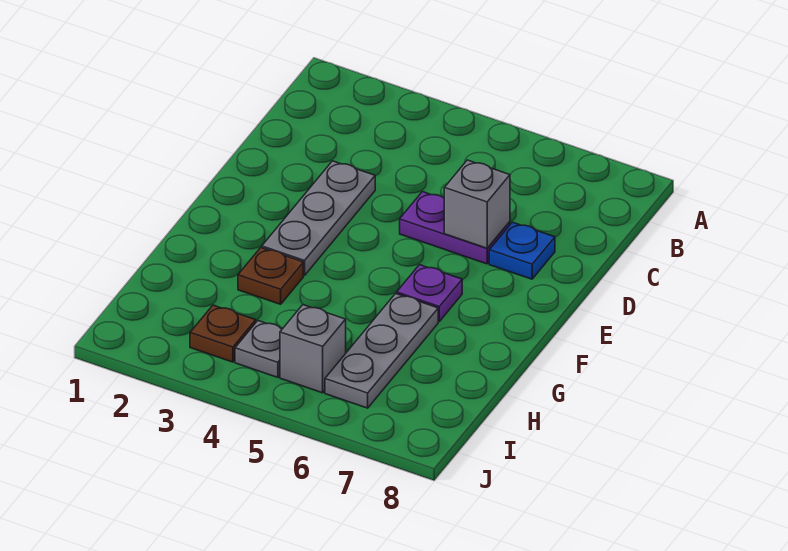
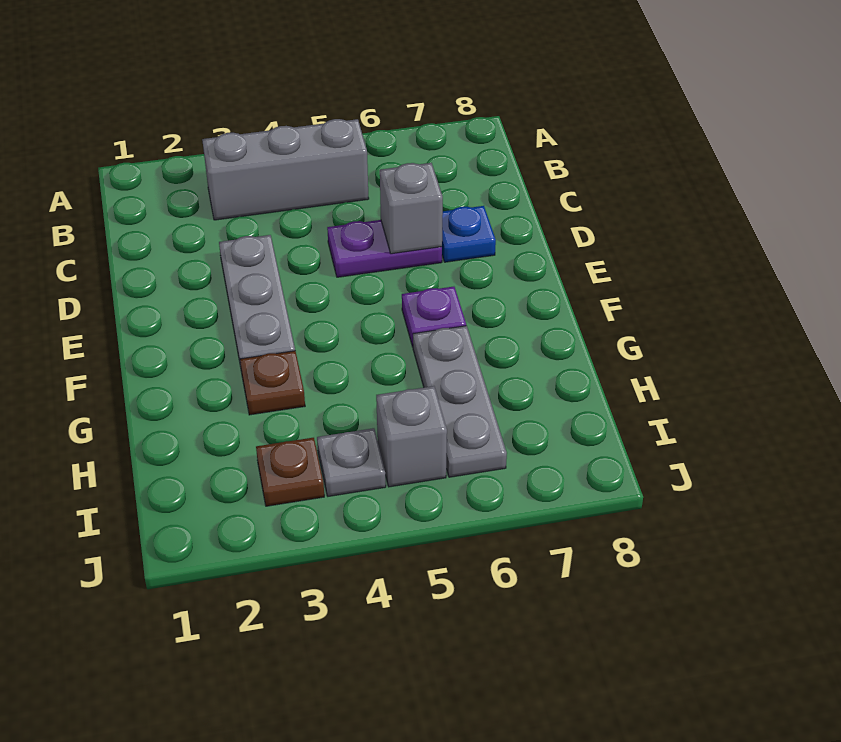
none -> grey 1x3 brick [202,119,369,220]

